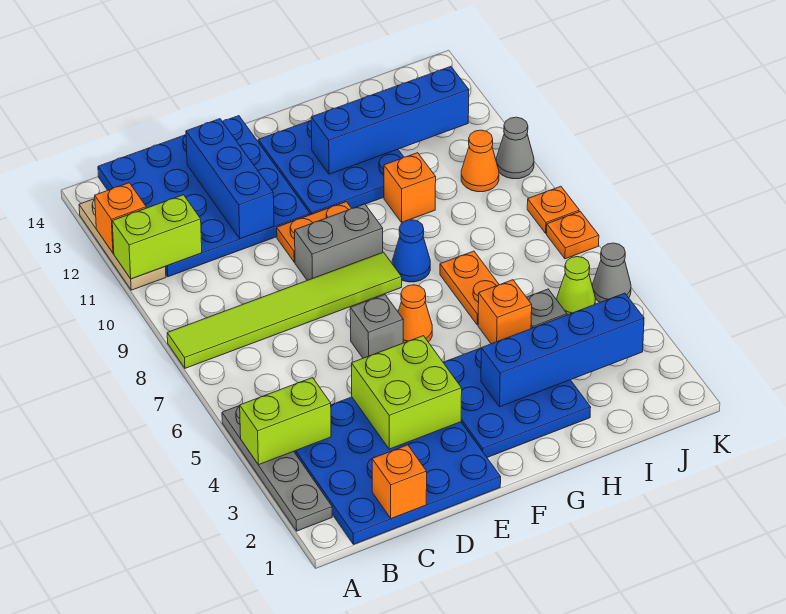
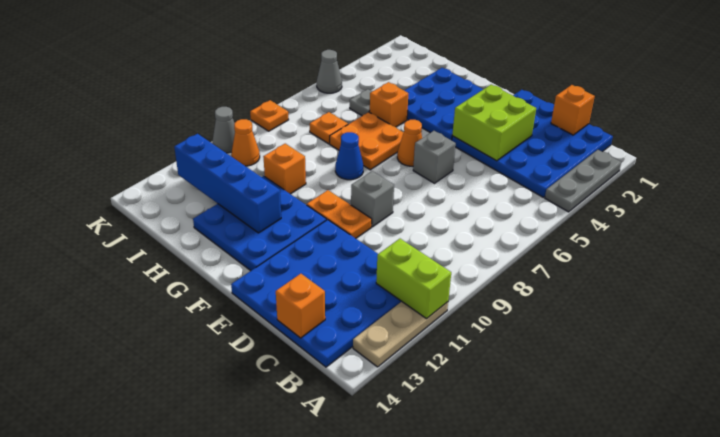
grey 1x4 plate [222,406,332,531] -> grey 1x3 plate [545,150,621,212]
lime 1x2 brick [240,378,331,465] -> none
lime 1x6 tile [167,252,402,368] -> none
orange 1x1 brick [95,183,146,253] -> orange 1x1 brick moved to [276,274,325,338]
blue 1x3 brick [186,119,274,239] -> none
grey 1x2 brick [295,204,383,280] -> grey 1x1 brick [351,171,394,227]
blue 1x4 brick [481,293,644,407] -> none
orange 1x2 plate [440,251,499,325] -> orange 2x2 plate [330,112,404,170]
lime 1x1 cone [557,257,595,315] -> none
orange 1x1 plate [547,212,599,259] -> orange 1x1 plate moved to [310,112,348,144]

